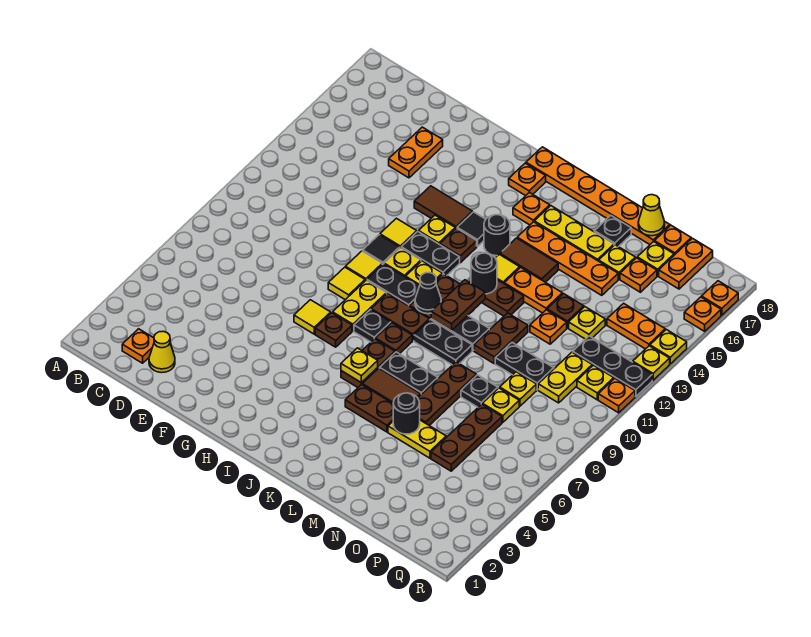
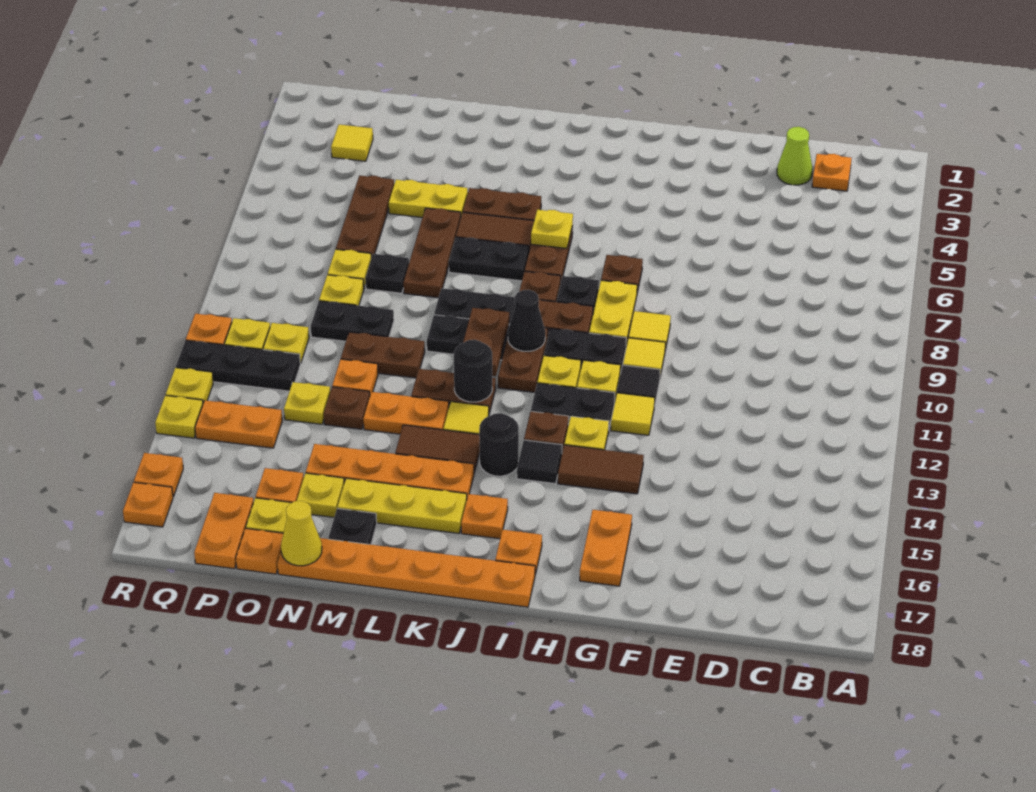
yellow 1x1 cone [149,331,175,373] -> lime 1x1 cone [777,127,812,185]
orange 1x2 plate [389,127,443,178] -> orange 1x2 plate moved to [580,510,632,586]
yellow 1x1 tile [294,300,331,334] -> yellow 1x1 tile moved to [331,124,373,161]
black 1x1 round brick [393,393,420,434] -> none
brown 1x2 plate [474,313,528,364] -> brown 1x2 plate turned to [341,332,425,378]
yellow 1x2 plate [538,352,592,403] -> yellow 1x1 plate [263,323,309,364]

